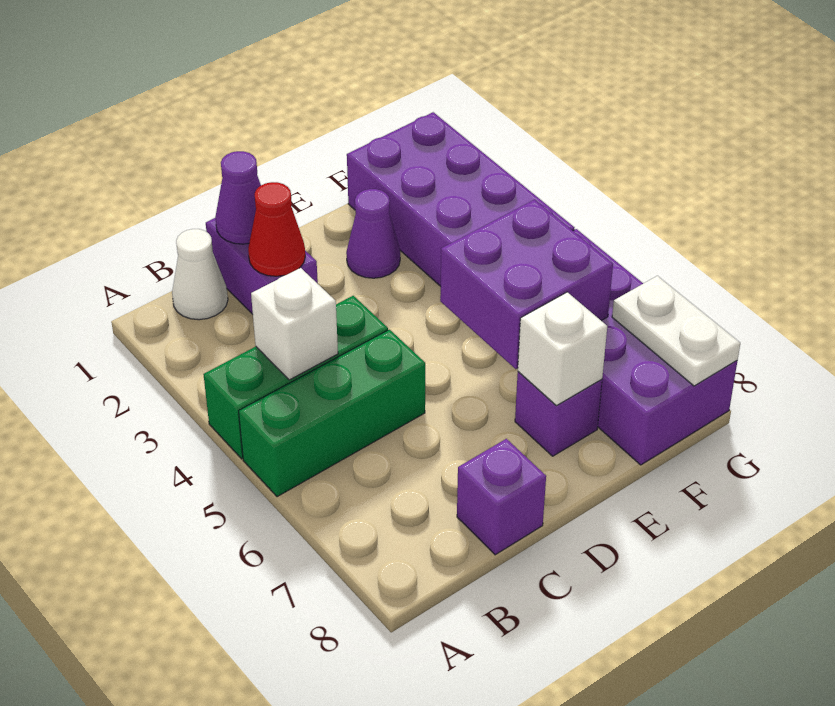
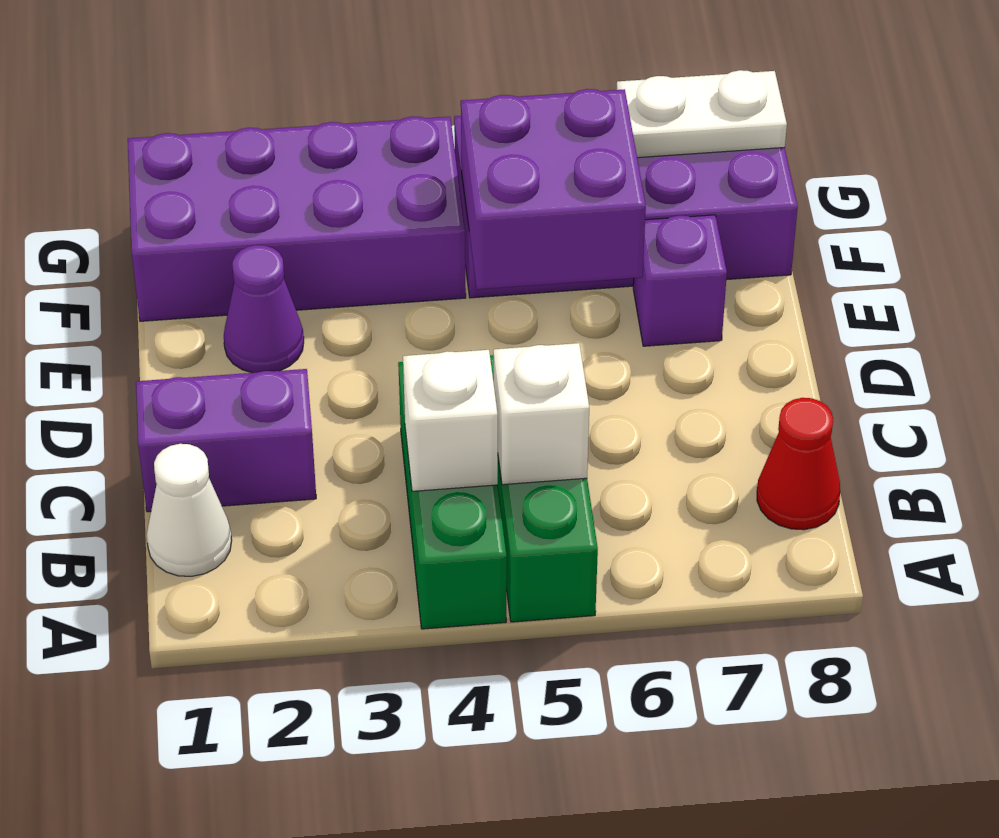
purple 1x1 cone [215,151,261,244] -> none
red 1x1 cone [248,182,305,276] -> red 1x1 cone moved to [757,398,840,530]
purple 1x1 brick [457,439,546,555] -> none
white 1x1 brick [518,292,607,406] -> white 1x1 brick moved to [493,343,589,485]

